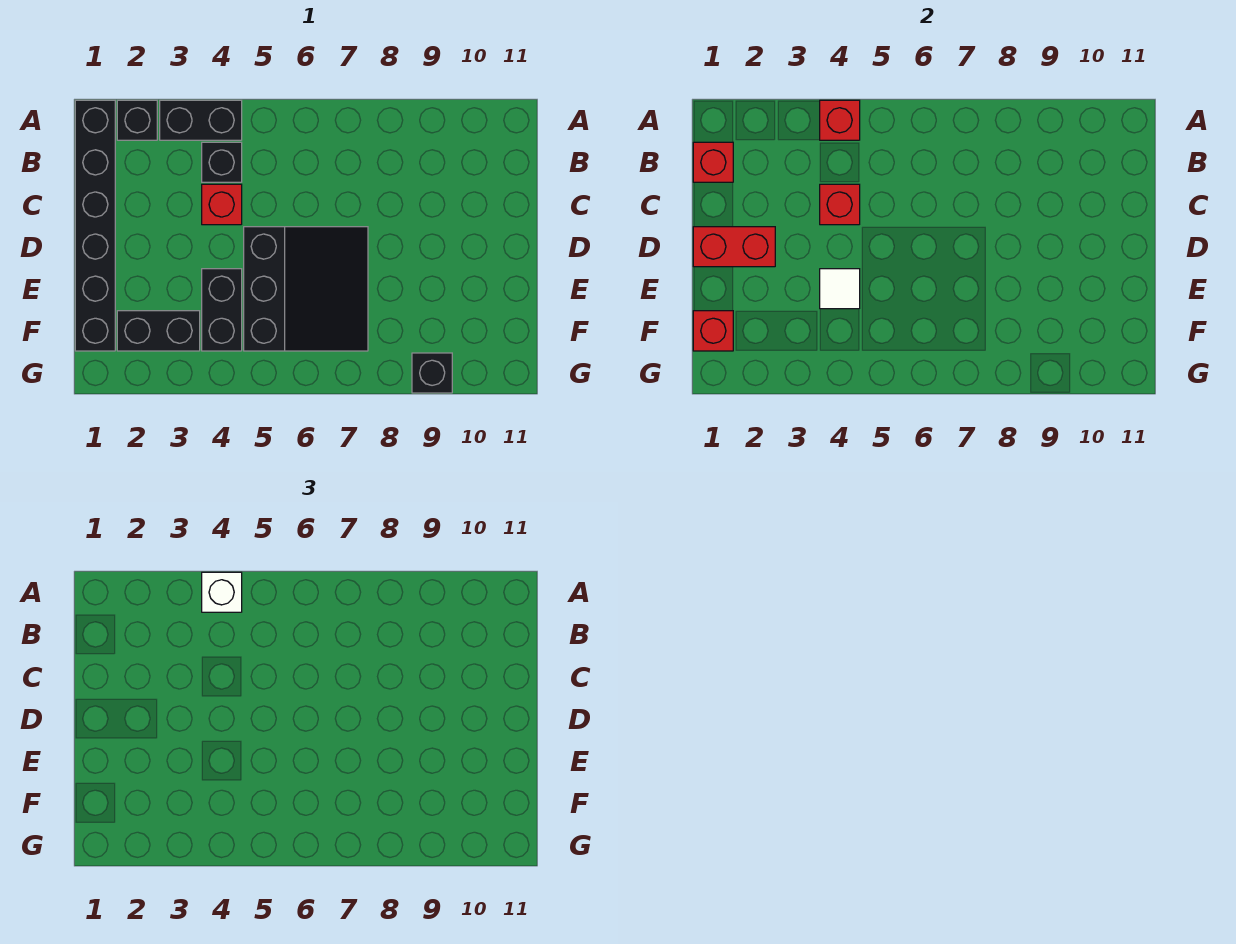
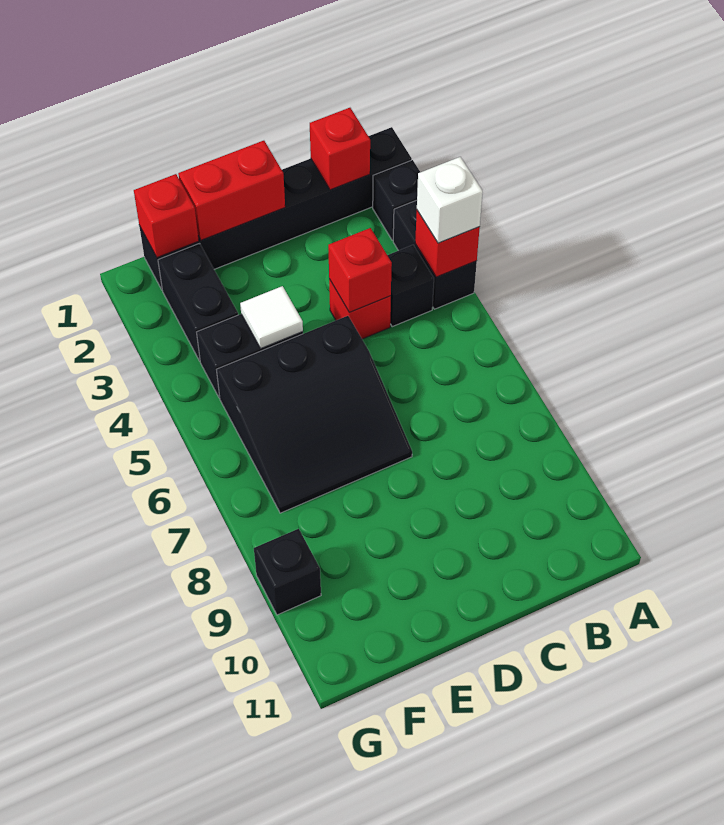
red 1x2 brick [693,227,775,267] -> red 1x2 brick turned to [178,141,285,240]

